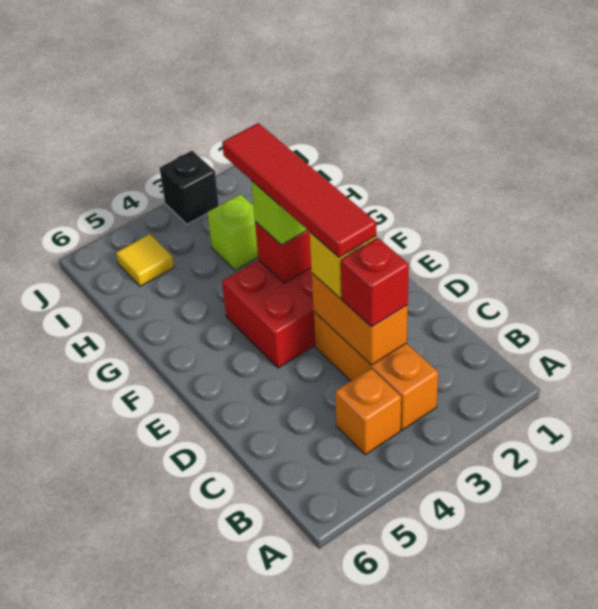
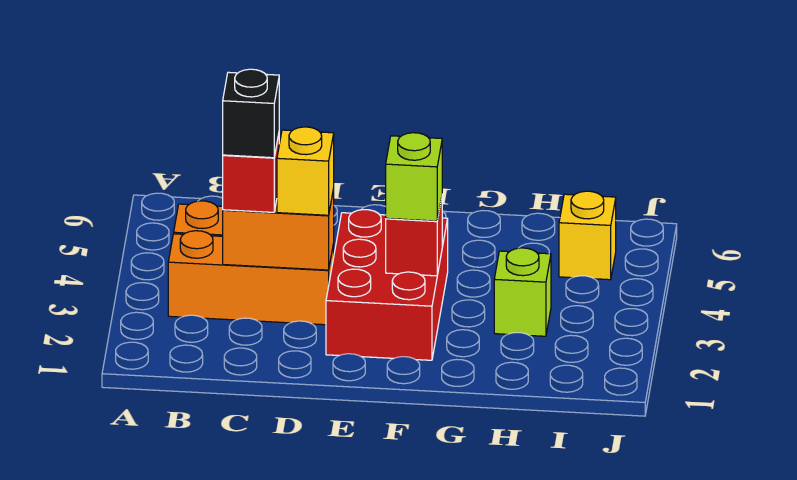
red 1x4 tile [222,123,376,257] -> none
yellow 1x1 tile [116,234,174,286] -> yellow 1x1 brick [559,191,616,280]
black 1x1 brick [160,151,219,224] -> black 1x1 brick moved to [223,69,279,158]

